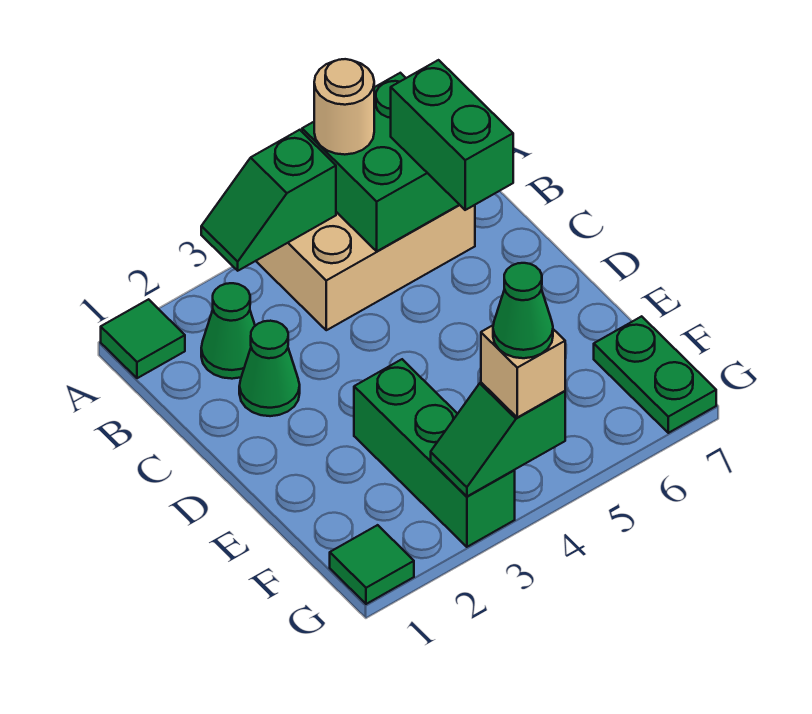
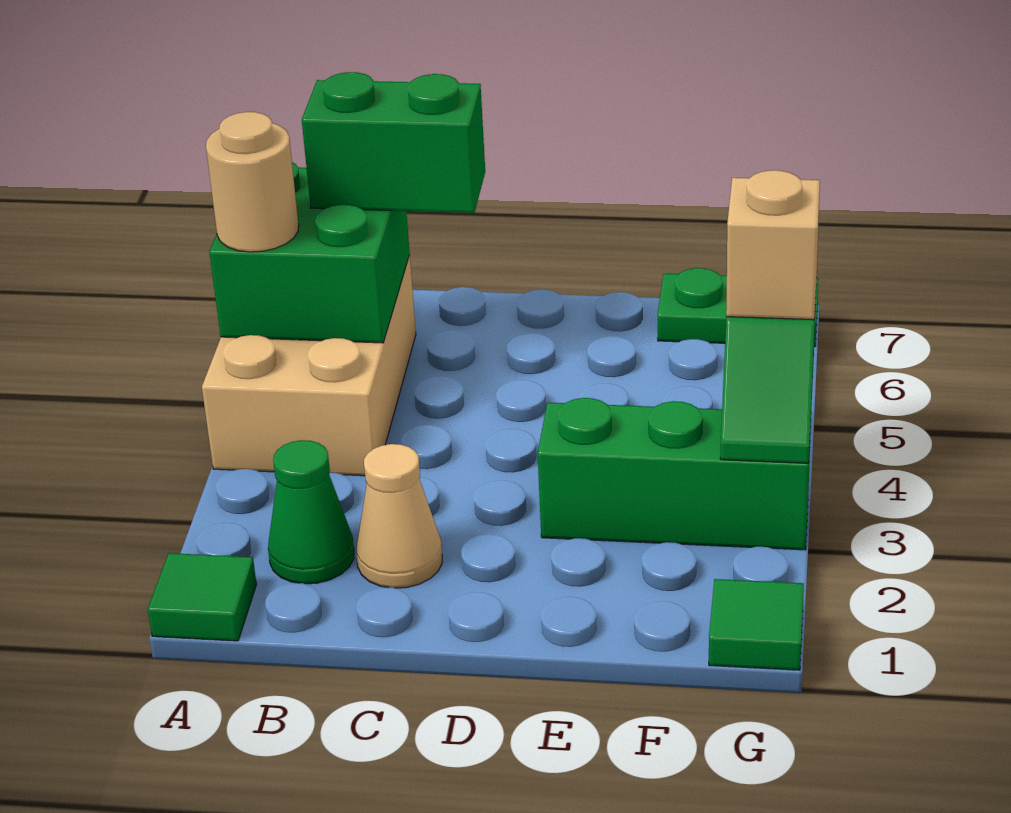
green 1x2 slope [201,130,336,271] -> none
green 1x1 cone [239,321,300,416] -> tan 1x1 cone [356,444,442,588]
green 1x1 cone [493,263,553,358] -> none

